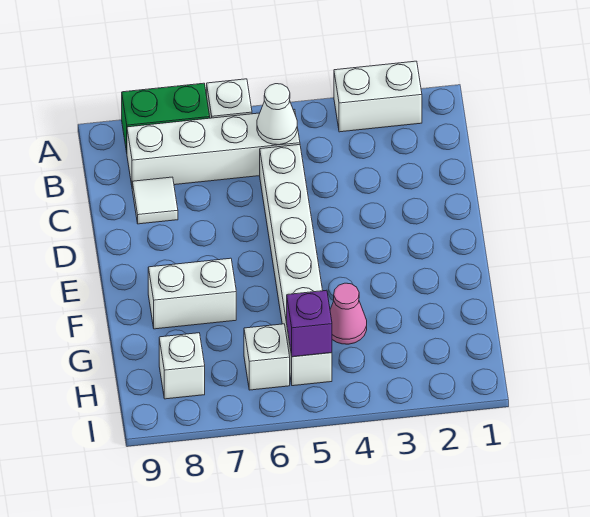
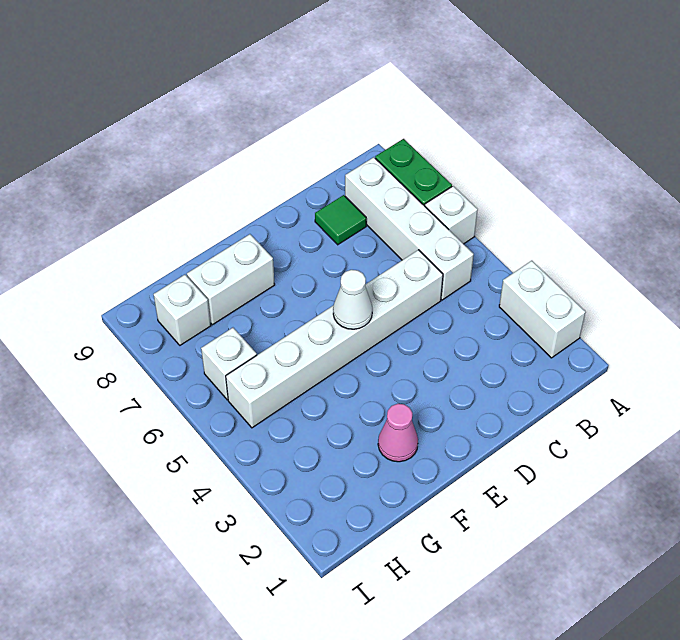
white 1x1 cone [257,84,297,145] -> white 1x1 cone moved to [333,270,372,329]
white 1x1 tile [132,177,178,224] -> green 1x1 tile [315,195,366,245]
white 1x2 brick [148,258,236,329] -> white 1x2 brick turned to [187,234,275,325]
pink 1x1 cone [330,283,367,344] -> pink 1x1 cone moved to [378,404,418,462]
purple 1x1 brick [287,290,332,357] -> none

